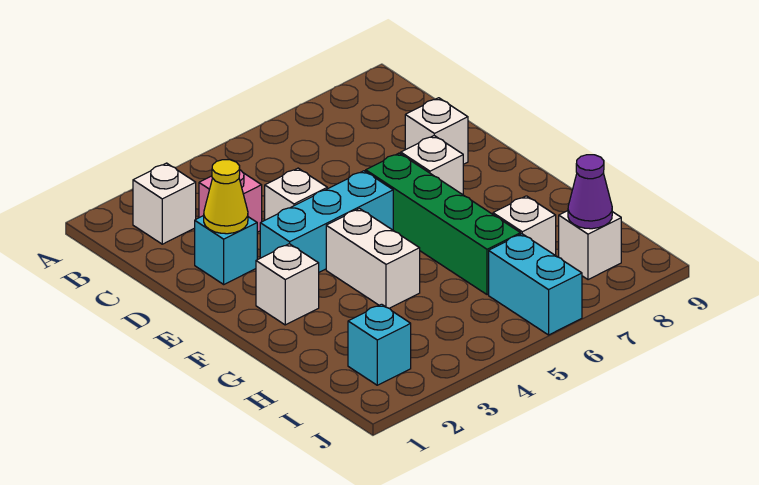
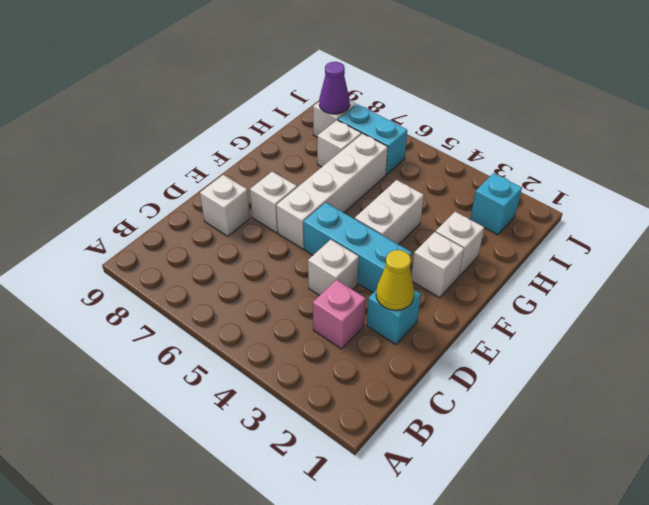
white 1x1 brick [133,163,196,244] -> white 1x1 brick moved to [436,212,484,276]
green 1x4 brick [366,153,521,295] -> white 1x4 brick [276,133,388,249]
cyan 1x2 brick [489,234,582,335] -> cyan 1x2 brick turned to [338,104,407,175]

